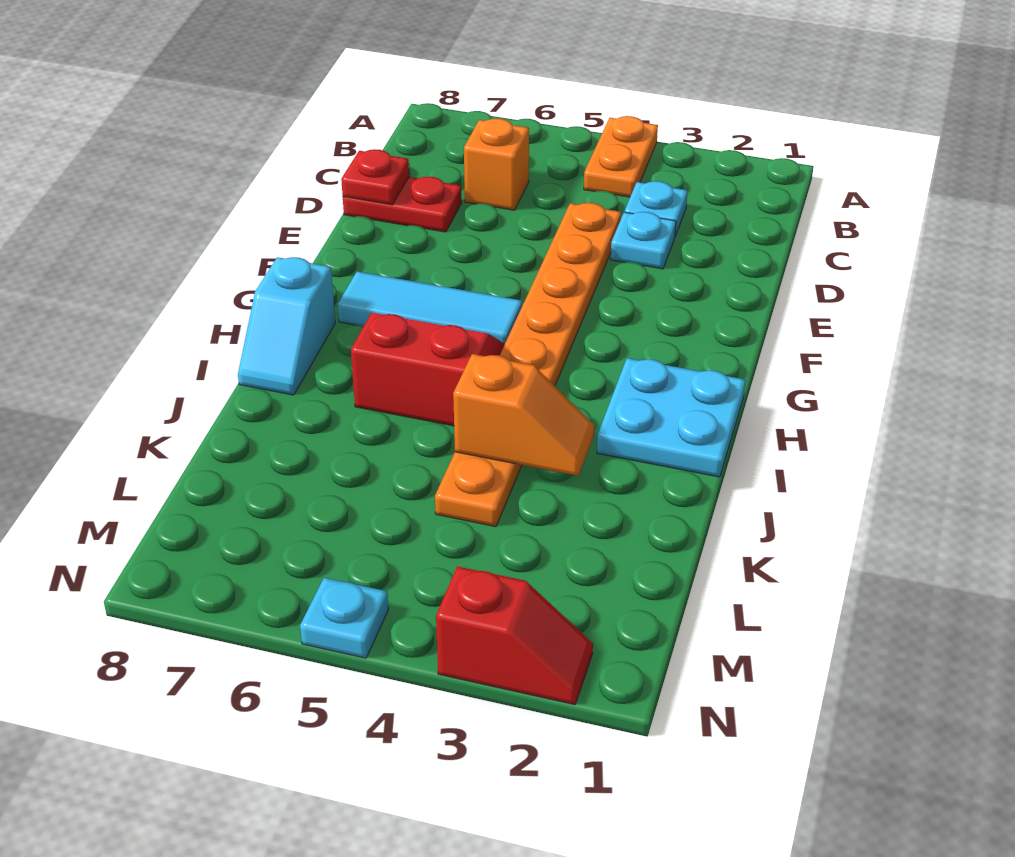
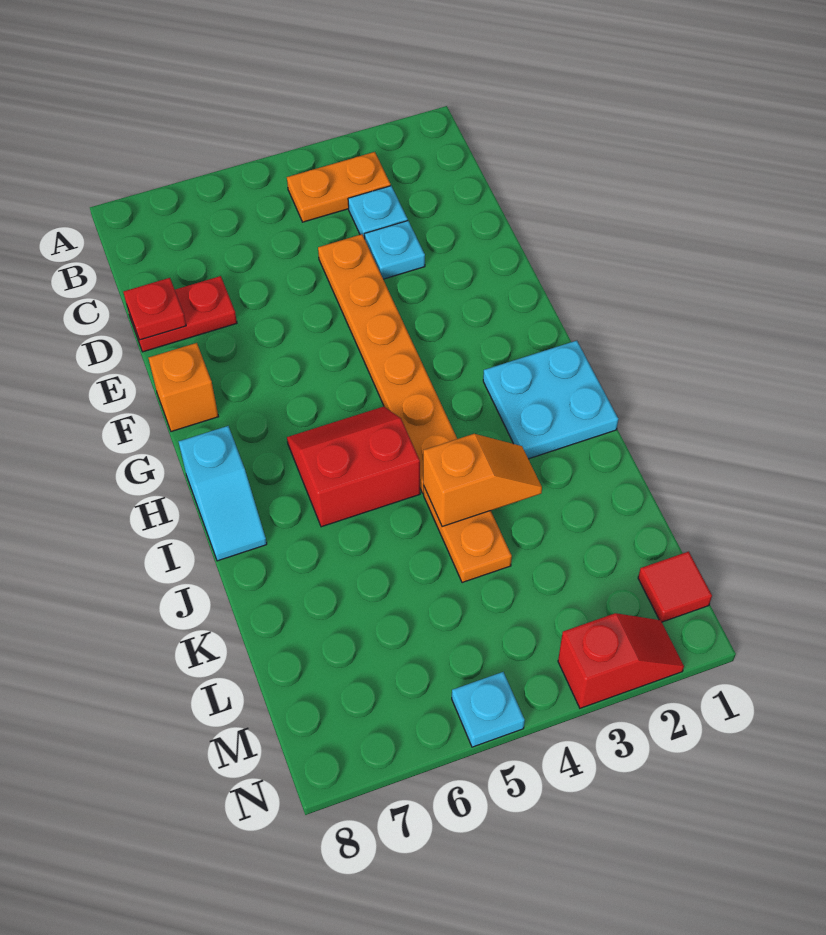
orange 1x2 plate [584,116,658,197] -> orange 1x2 plate turned to [287,152,391,222]
orange 1x1 brick [464,118,529,210] -> orange 1x1 brick moved to [149,343,219,432]
cyan 1x3 tile [338,272,522,343] -> none
none -> red 1x1 tile [638,552,712,622]

